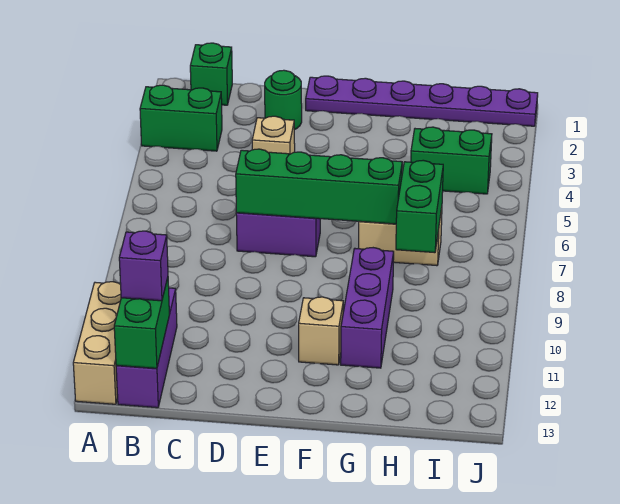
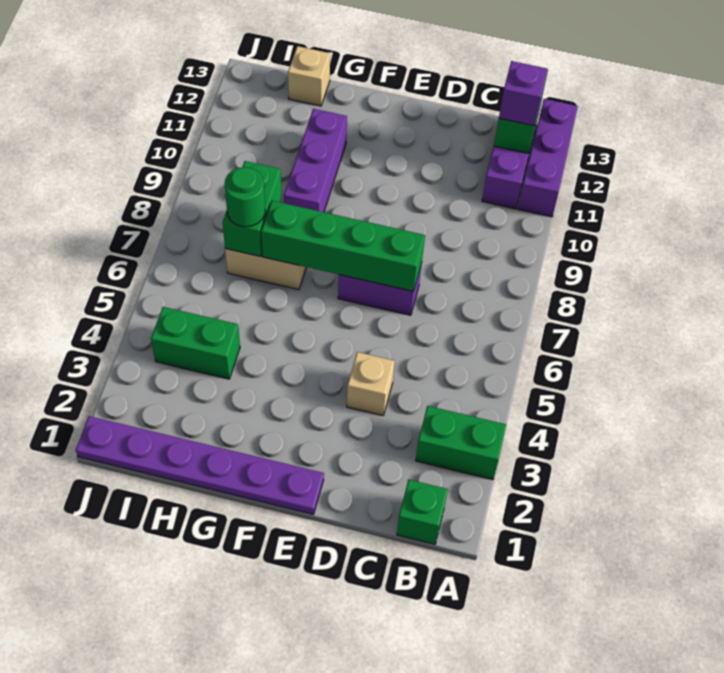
tan 1x3 brick [73,282,121,404] -> purple 1x3 brick [518,99,578,217]
green 1x1 round brick [265,70,302,130] -> green 1x1 round brick moved to [225,167,265,227]
tan 1x1 brick [299,297,343,365] -> tan 1x1 brick moved to [288,46,330,106]

